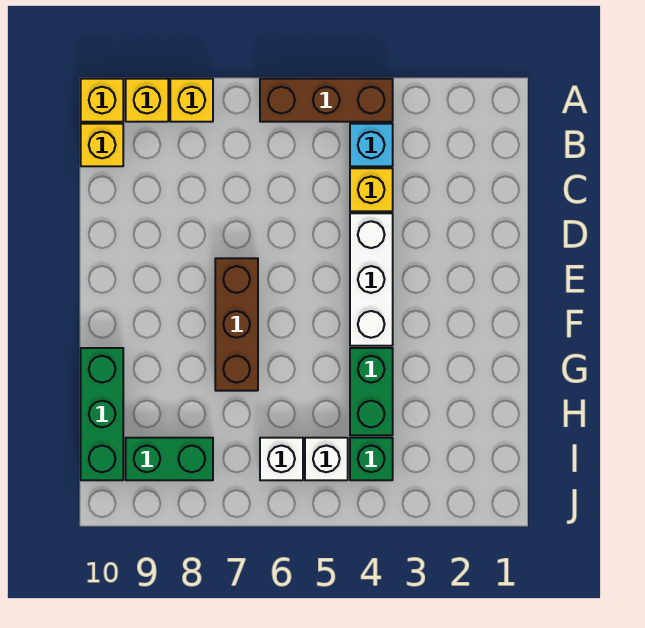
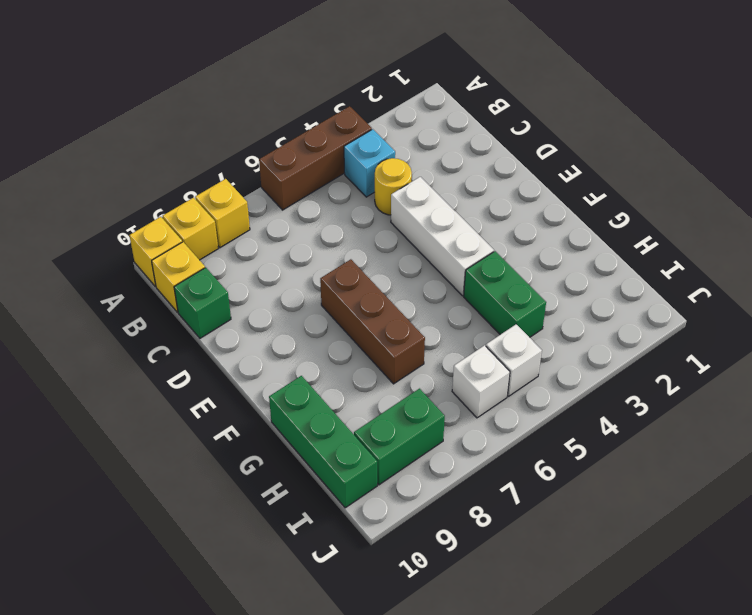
yellow 1x1 brick [350,168,393,211] -> yellow 1x1 round brick [375,158,412,215]
green 1x1 brick [350,438,393,480] -> green 1x1 brick moved to [174,268,231,338]

